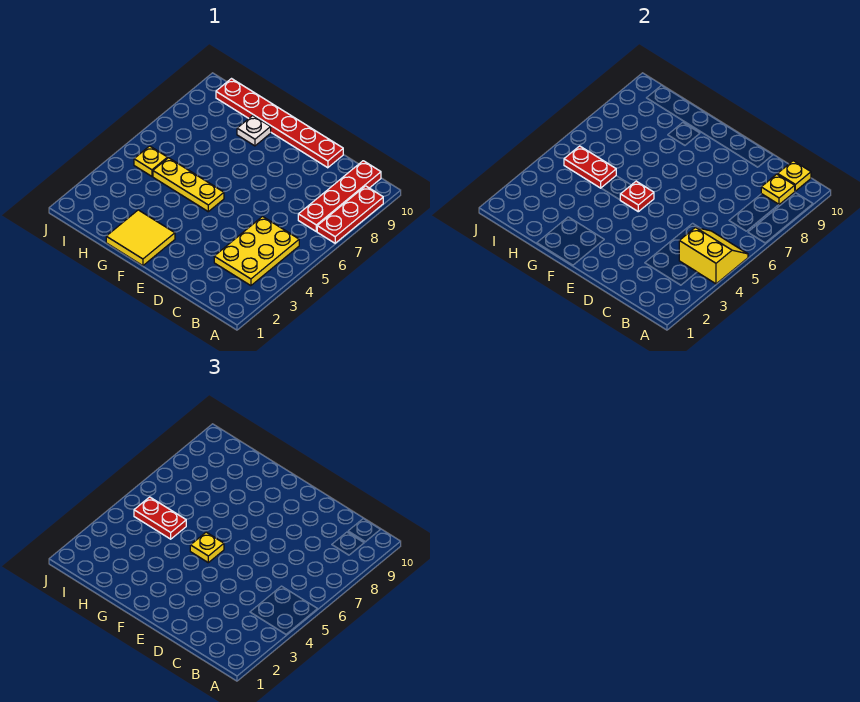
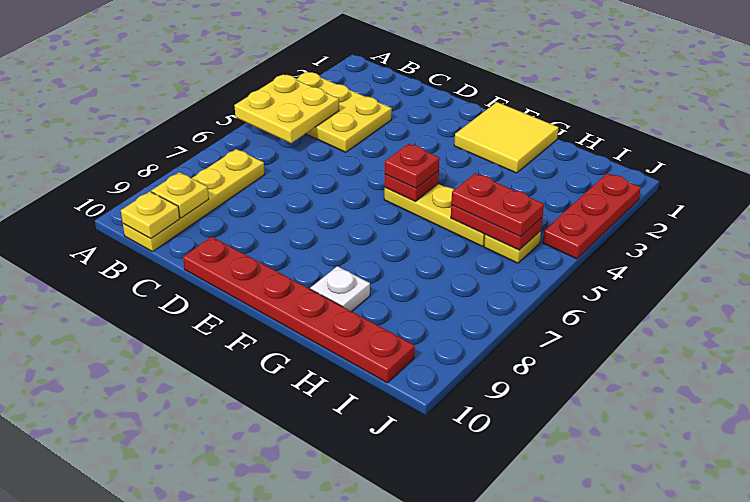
yellow 2x2 slope [679,227,748,284] -> yellow 2x2 plate [234,74,339,143]
red 1x3 plate [317,186,383,243] -> red 1x3 plate moved to [543,173,641,259]
yellow 2x3 plate [214,217,299,286] -> yellow 2x3 plate turned to [296,72,392,152]
red 1x4 plate [298,161,381,231] -> yellow 1x4 plate [123,149,265,252]
yellow 1x1 plate [190,532,224,563] -> red 1x1 plate [385,144,440,188]

